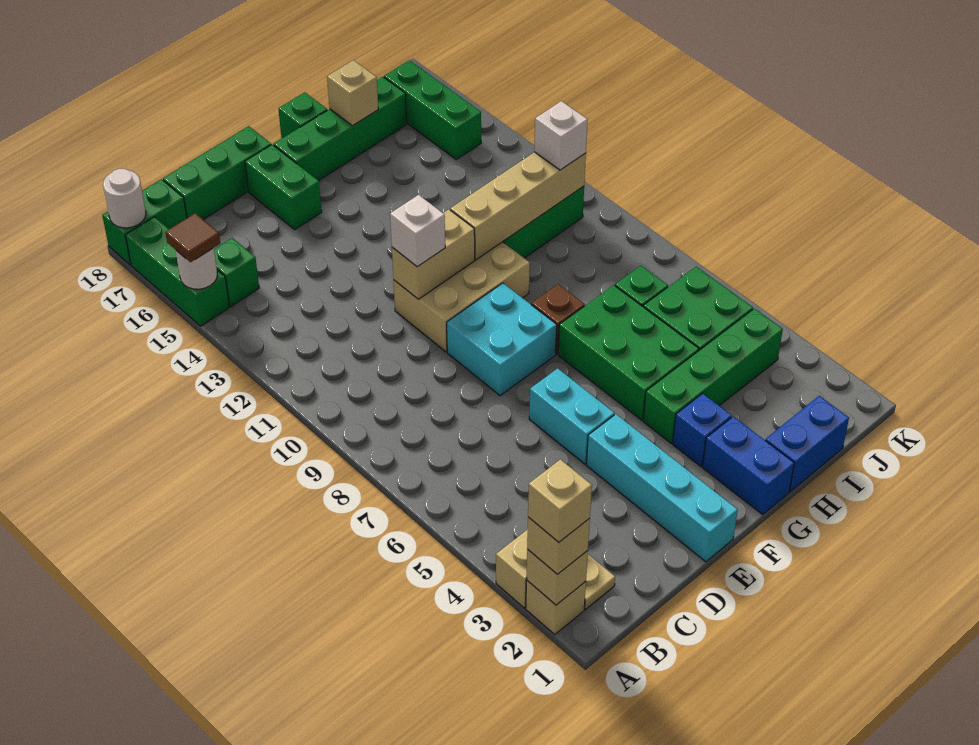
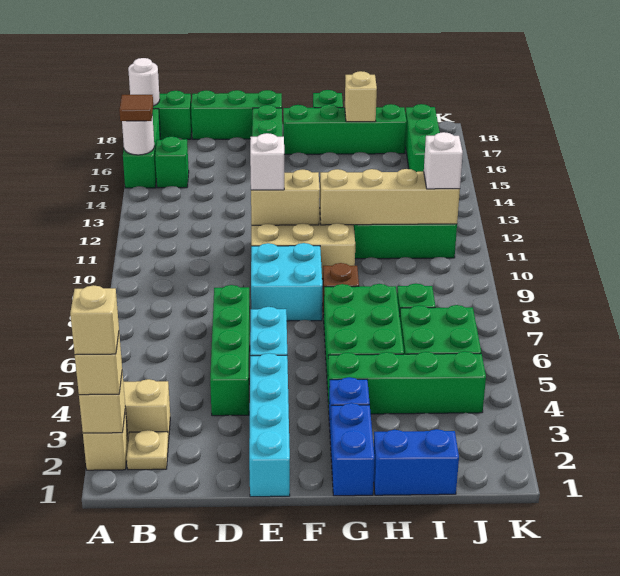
none -> green 1x4 brick [210,285,250,416]

